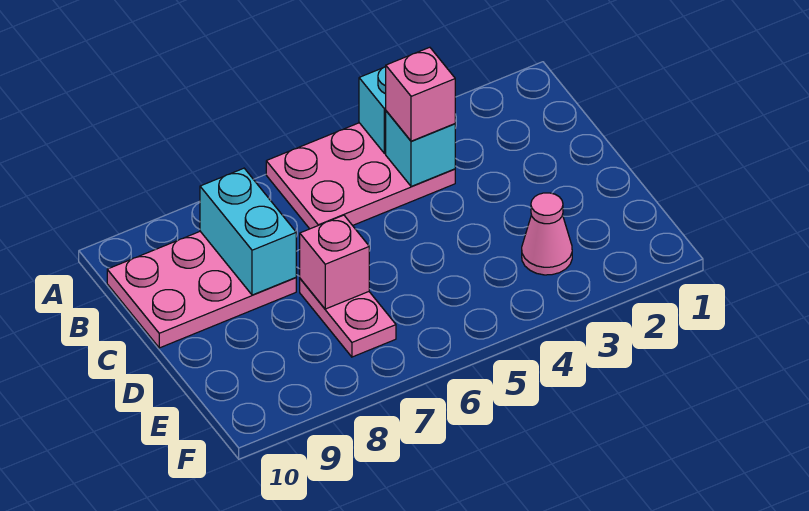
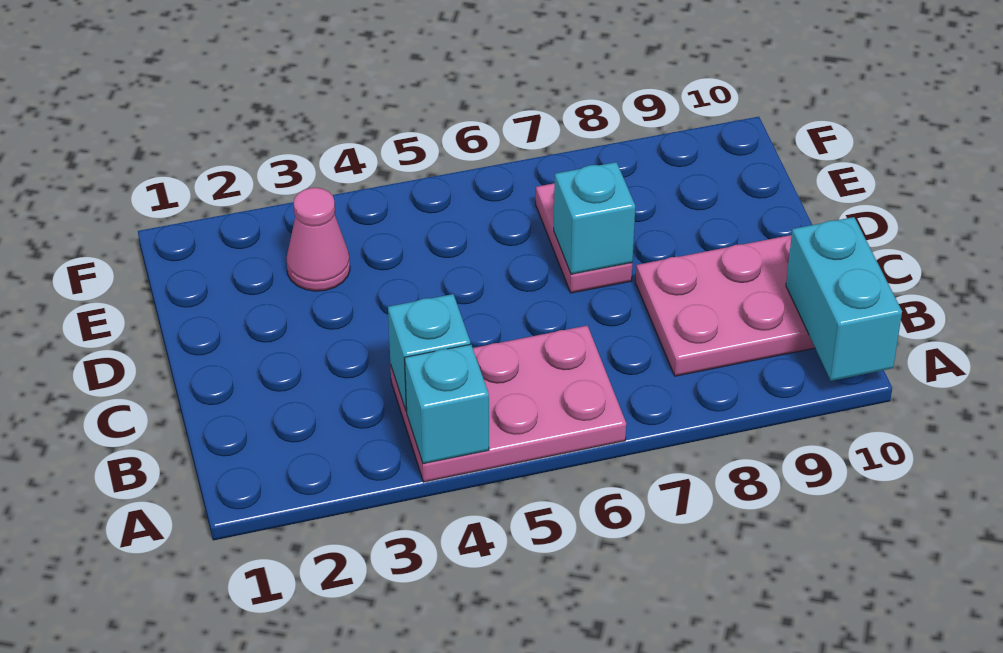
pink 1x1 brick [386,47,455,141] -> none
cyan 1x2 brick [200,168,296,295] -> cyan 1x2 brick moved to [786,217,902,381]
pink 1x1 brick [300,215,369,309] -> cyan 1x1 brick [554,162,635,274]

